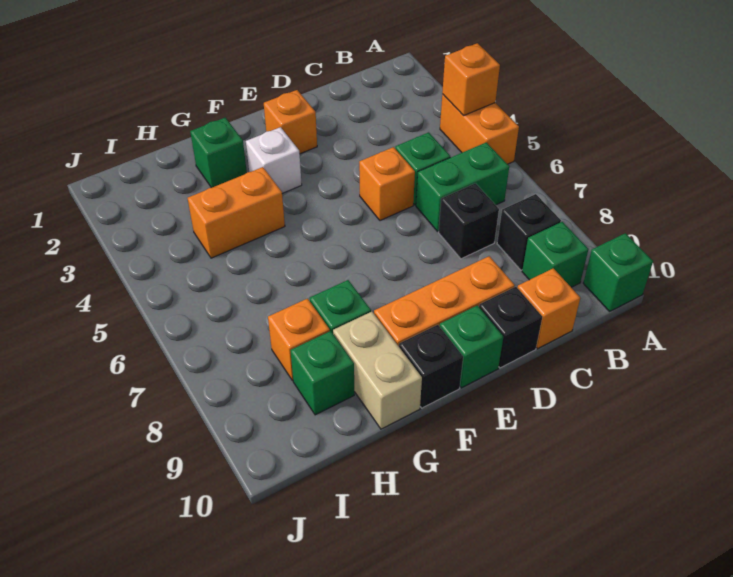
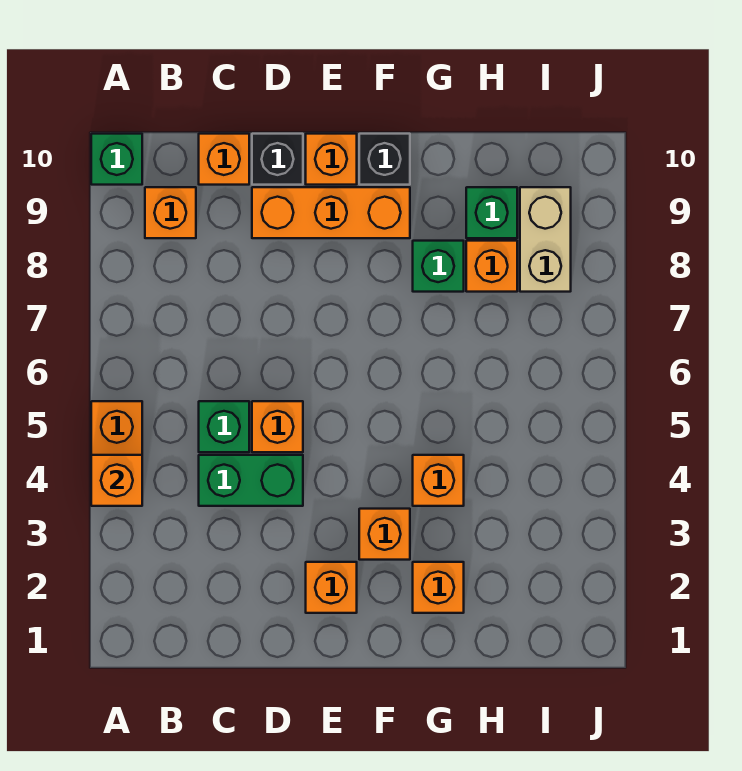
green 1x2 brick [416,142,509,231] -> green 1x2 brick moved to [199,455,303,506]
black 1x1 brick [497,194,561,270] -> none
green 1x1 brick [522,222,588,287] -> orange 1x1 brick [145,187,196,238]
black 1x1 brick [439,183,499,259] -> none
green 1x1 brick [440,305,503,388] -> orange 1x1 brick [306,134,357,185]
white 1x1 brick [246,127,302,193] -> orange 1x1 brick [359,509,410,560]
green 1x1 brick [190,117,247,188] -> orange 1x1 brick [413,562,464,613]
orange 1x2 brick [188,167,285,258] -> orange 1x1 brick [413,455,464,506]
tan 1x2 brick [333,312,422,429] -> tan 1x2 brick moved to [520,187,571,292]

